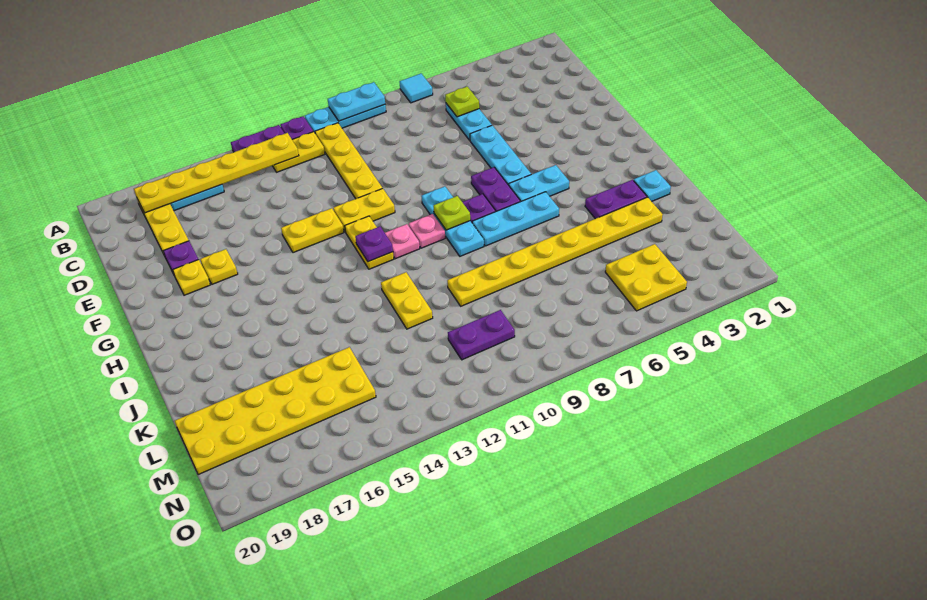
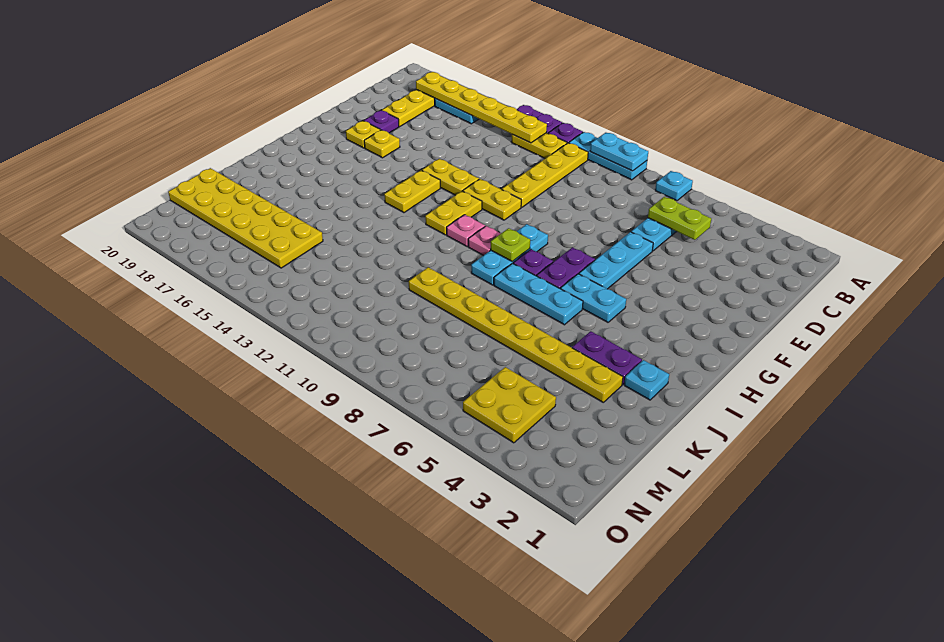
cyan 1x1 tile [400,74,433,103] -> cyan 1x1 plate [655,171,693,201]
lime 1x1 plate [445,87,479,117] -> lime 1x2 plate [648,197,711,240]
purple 1x1 plate [355,227,393,262] -> none
yellow 1x2 plate [381,272,433,329] -> yellow 1x2 plate moved to [384,170,440,213]
purple 1x2 plate [448,310,515,360] -> none

